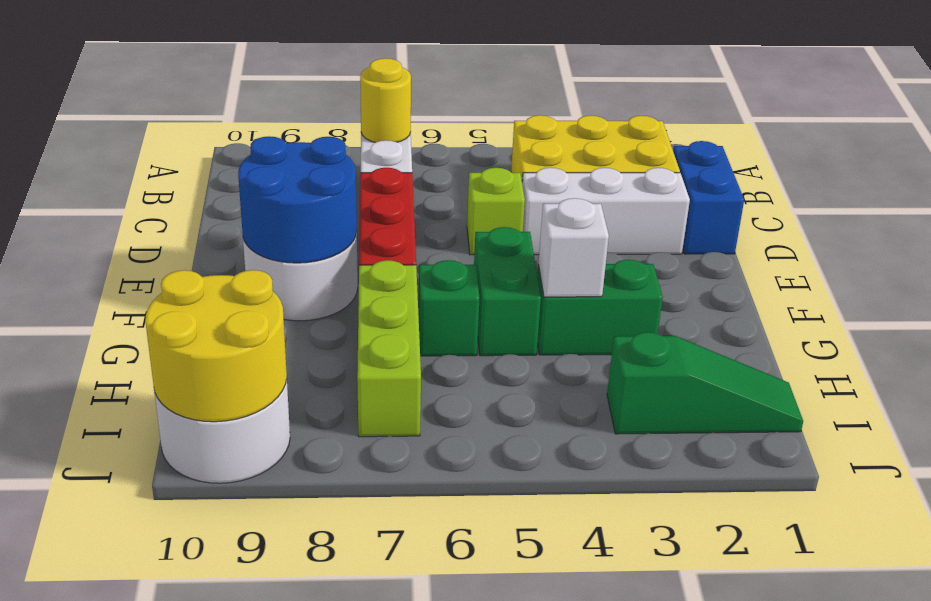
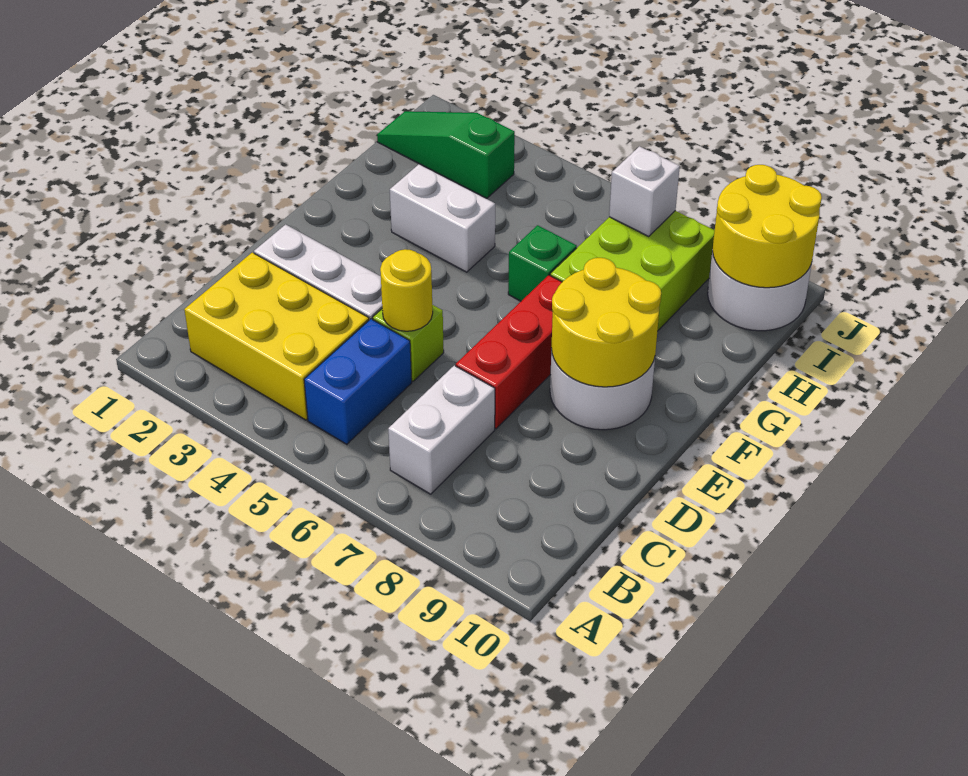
yellow 1x1 round brick [360,58,411,142] -> yellow 1x1 round brick moved to [380,249,433,331]
blue 1x2 brick [673,141,744,254] -> blue 1x2 brick moved to [304,319,412,444]
blue 2x2 round brick [238,136,357,263] -> yellow 2x2 round brick [551,258,661,387]
green 1x2 brick [474,227,541,356] -> none
green 1x2 brick [537,260,663,355] -> white 1x2 brick [390,164,495,272]
white 1x1 brick [538,198,609,297] -> white 1x1 brick moved to [609,146,680,237]
lime 1x3 brick [357,260,421,437] -> lime 2x3 brick [550,211,715,330]

